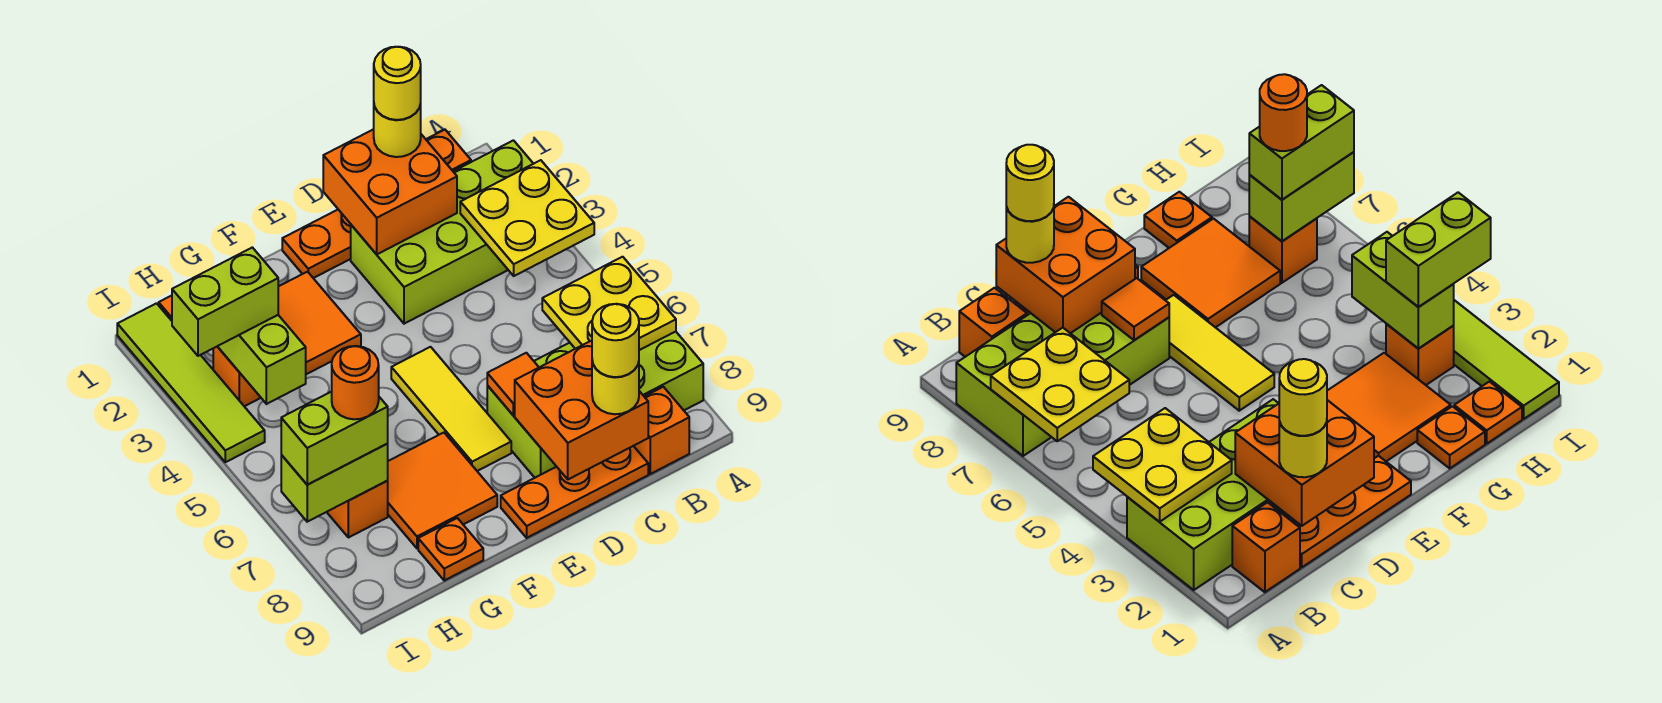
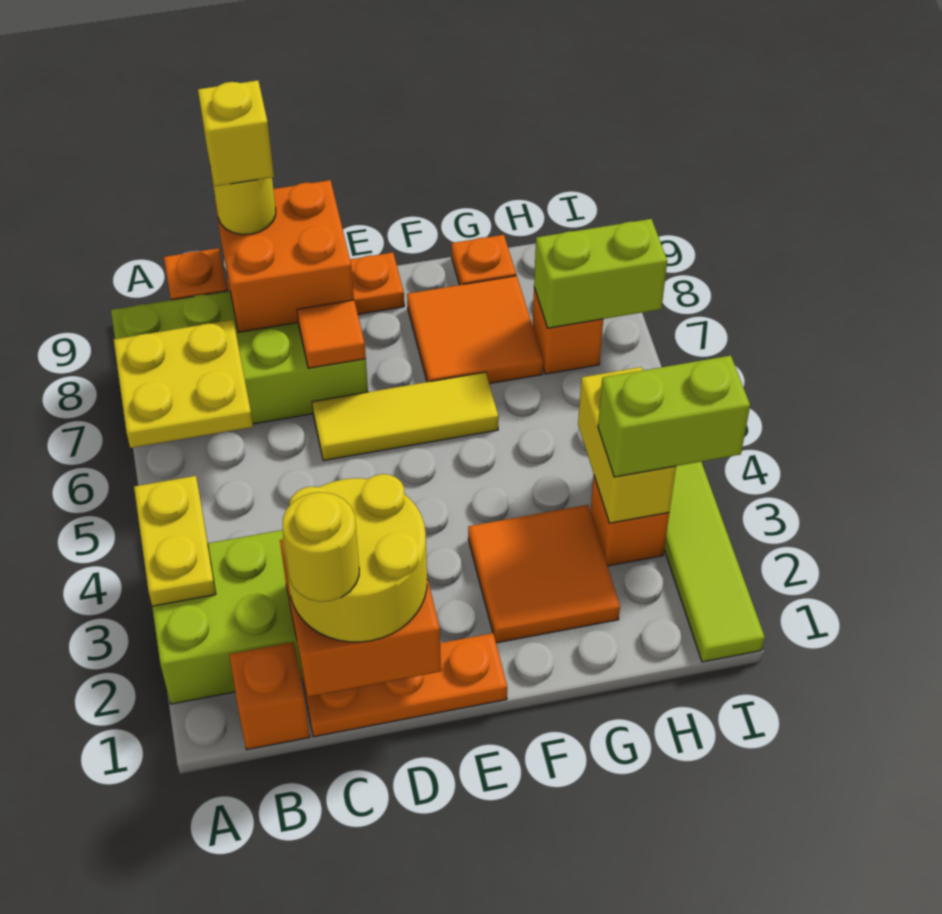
yellow 2x2 plate [460,160,594,276] -> yellow 1x2 plate [134,476,216,606]
yellow 1x1 round brick [374,104,421,157] -> yellow 2x2 round brick [283,474,427,642]
yellow 1x1 round brick [592,304,639,377] -> yellow 1x1 brick [198,80,274,186]
yellow 1x3 tile [391,347,511,471] -> yellow 1x3 tile turned to [312,372,498,461]
orange 1x1 plate [1417,406,1485,468] -> none
orange 1x1 plate [1454,382,1522,444] -> none
lime 1x2 brick [217,315,306,404] -> yellow 1x2 brick [578,367,676,523]
lime 1x2 brick [281,392,388,485] -> none
orange 1x1 round brick [332,346,379,419] -> none

